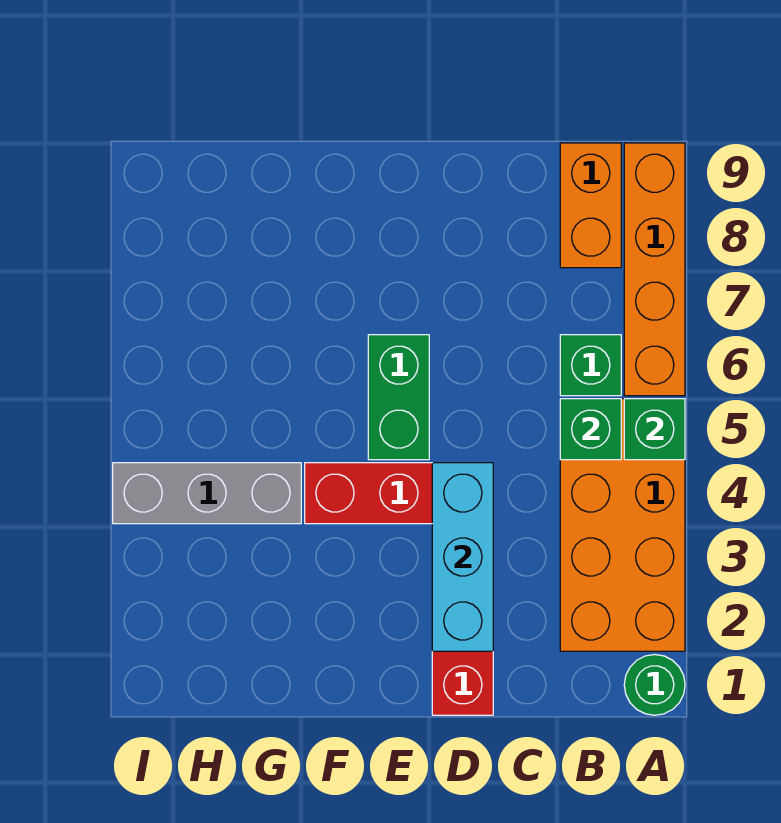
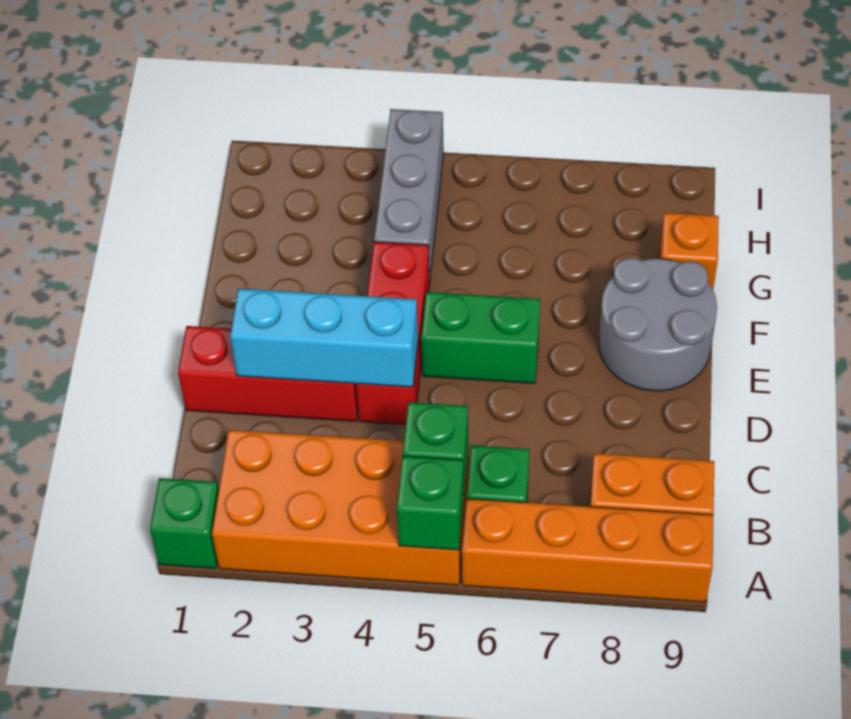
green 1x1 round brick [624,655,685,715] -> green 1x1 brick [150,478,219,569]
none -> grey 2x2 round brick [599,258,717,391]
none -> orange 1x1 brick [659,213,719,290]

